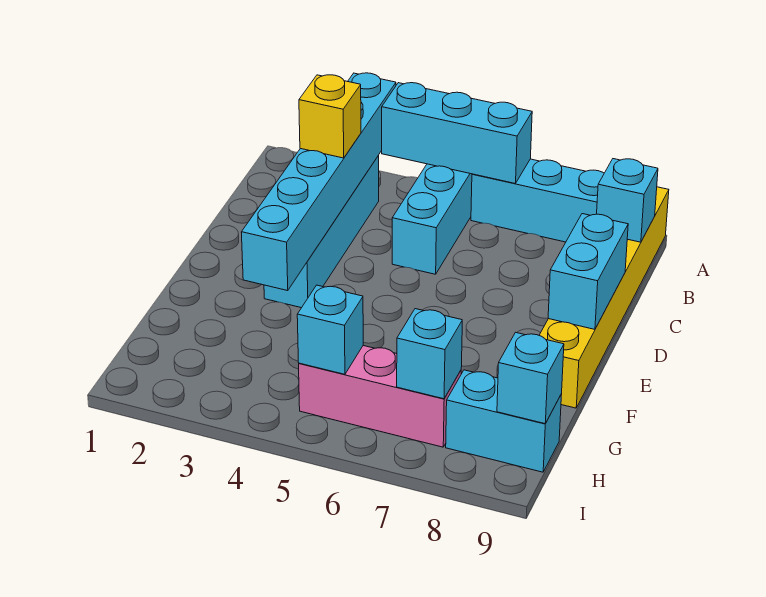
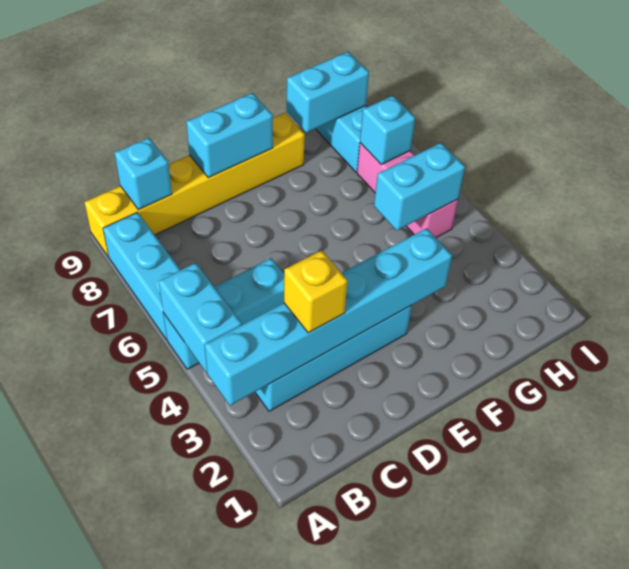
cyan 1x3 brick [382,83,532,184] -> cyan 1x2 brick [159,263,242,372]
cyan 1x1 brick [297,285,363,374] -> cyan 1x2 brick [374,143,465,230]
cyan 1x1 brick [497,332,564,424] -> cyan 1x2 brick [287,52,369,133]

